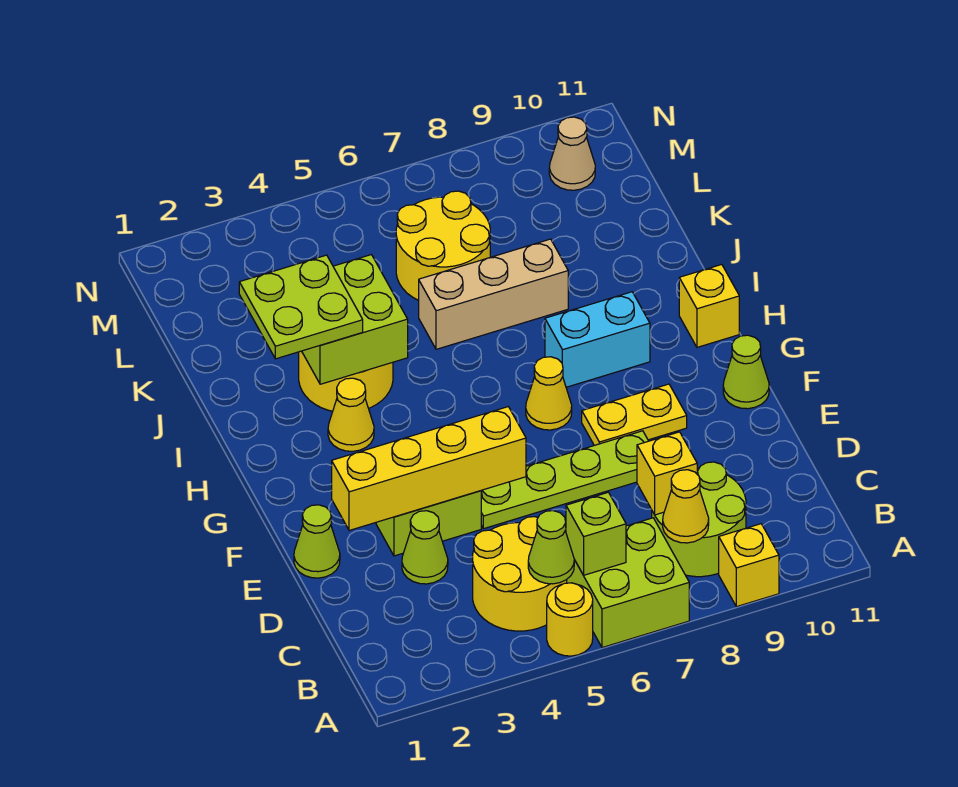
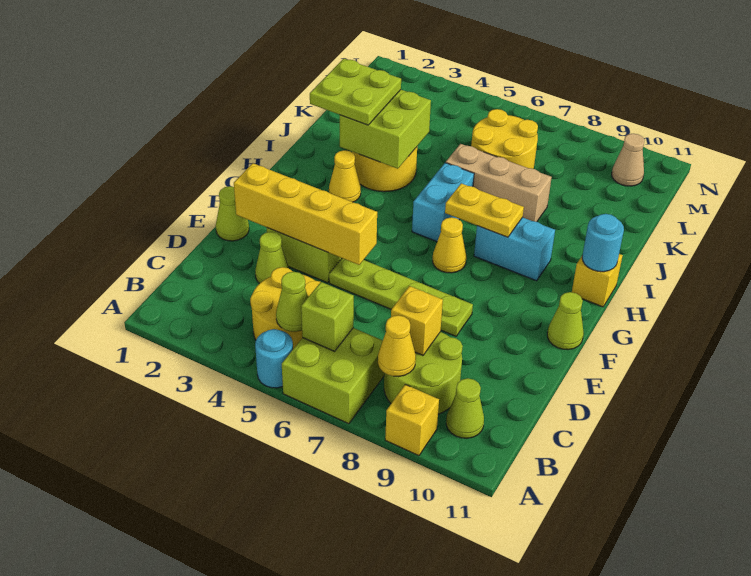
yellow 1x1 round brick [547,583,593,656] -> cyan 1x1 round brick [255,329,293,388]
none -> lime 1x1 cone [446,378,484,438]
yellow 1x2 plate [582,384,687,445] -> yellow 1x2 plate moved to [445,183,524,237]
none -> cyan 1x2 brick [412,163,474,242]
none -> cyan 1x1 round brick [582,214,624,272]

